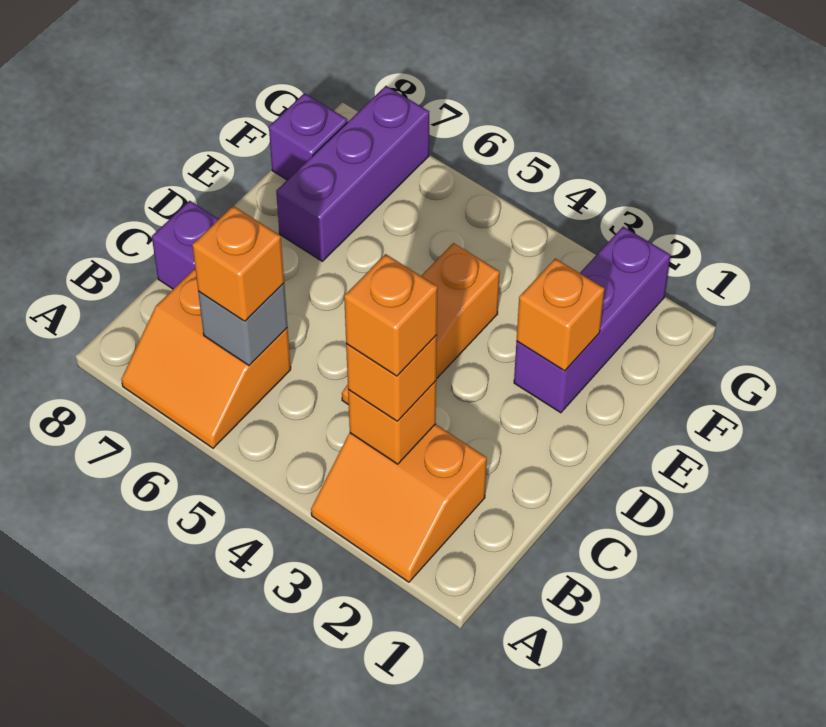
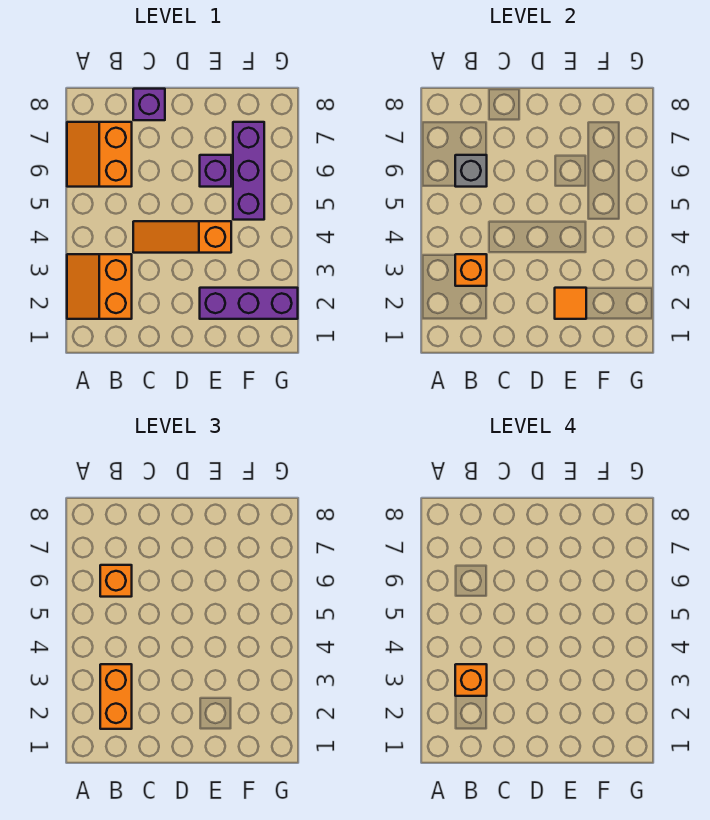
orange 1x1 brick [346,335,437,421] -> orange 1x2 brick [100,664,132,729]
orange 1x1 brick [517,258,604,371] -> orange 1x1 tile [555,288,586,319]
purple 1x3 brick [276,86,429,261] -> purple 1x3 brick turned to [233,122,264,220]
purple 1x1 brick [269,93,347,180] -> purple 1x1 brick moved to [200,155,231,187]

